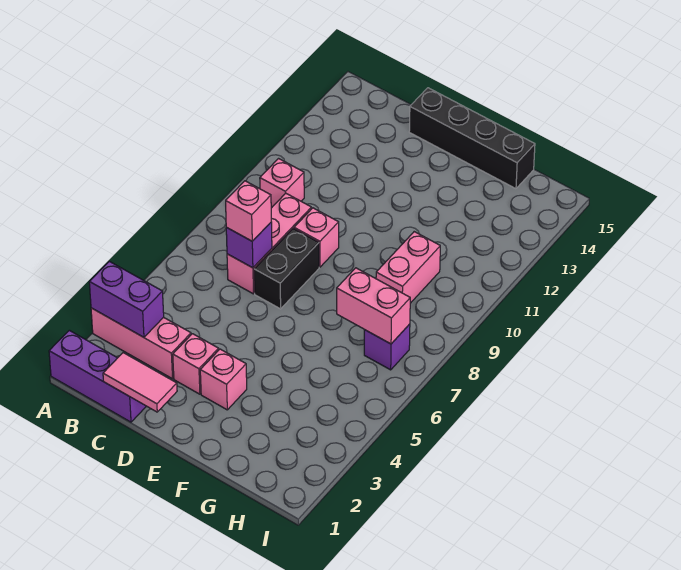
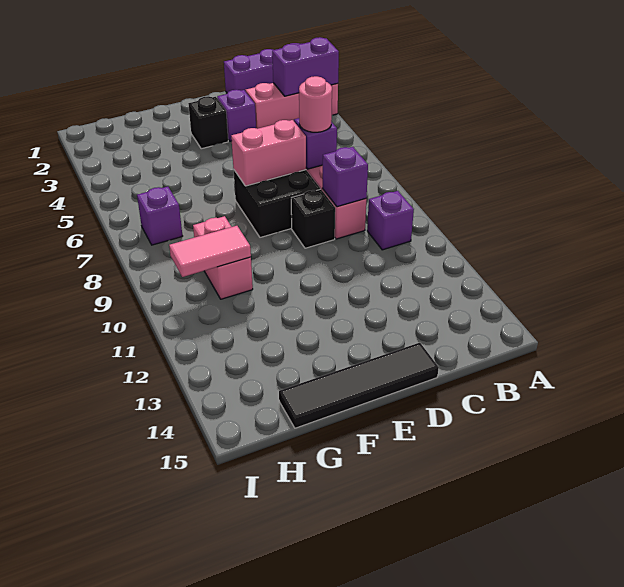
pink 1x1 brick [260,159,304,208] -> purple 1x1 brick [367,191,414,250]
pink 1x2 tile [103,353,177,412] -> pink 1x2 tile moved to [169,226,251,277]
pink 1x1 brick [226,181,271,241] -> pink 1x1 round brick [299,76,332,132]
none -> purple 1x1 brick [323,147,368,207]
pink 1x1 brick [173,334,219,394] -> purple 1x1 brick [217,90,256,141]
black 1x2 brick [254,229,319,309] -> black 2x2 brick [234,170,320,237]
pink 1x1 brick [294,208,339,267] -> black 1x1 brick [291,189,335,248]
black 1x4 brick [409,88,535,189] -> black 1x4 tile [279,343,439,428]
pink 1x1 brick [200,349,247,410] -> black 1x1 brick [188,96,228,149]
pink 1x2 brick [337,268,410,344] -> pink 1x2 brick moved to [231,120,306,186]

